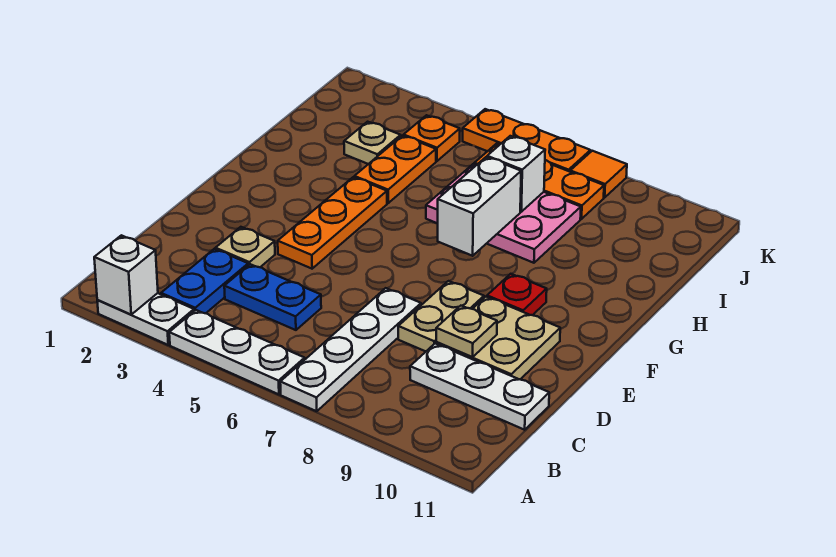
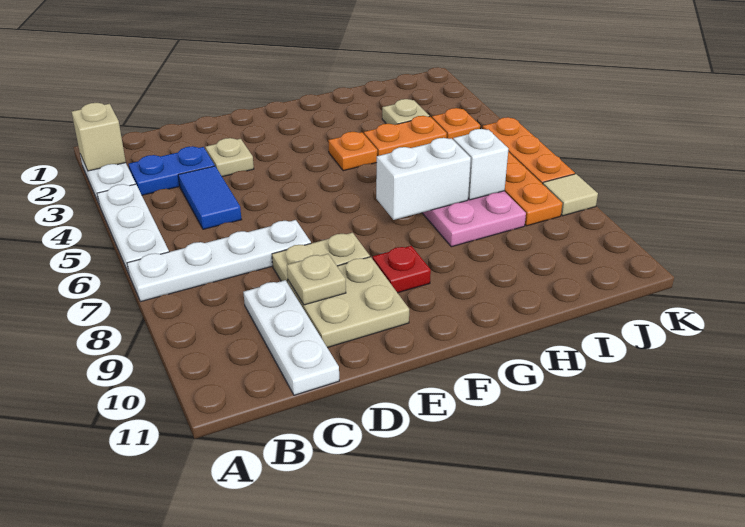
white 1x1 brick [94,235,158,314] -> tan 1x1 brick [72,103,126,171]
blue 1x2 plate [224,264,321,330] -> blue 1x2 tile [178,166,242,229]
orange 1x3 plate [278,177,387,269] -> orange 1x1 plate [328,132,377,171]
orange 1x1 tile [570,151,627,198] -> tan 1x1 tile [543,174,598,216]

